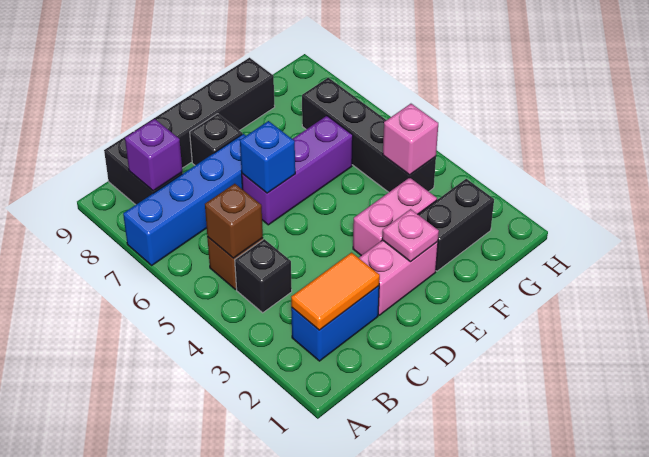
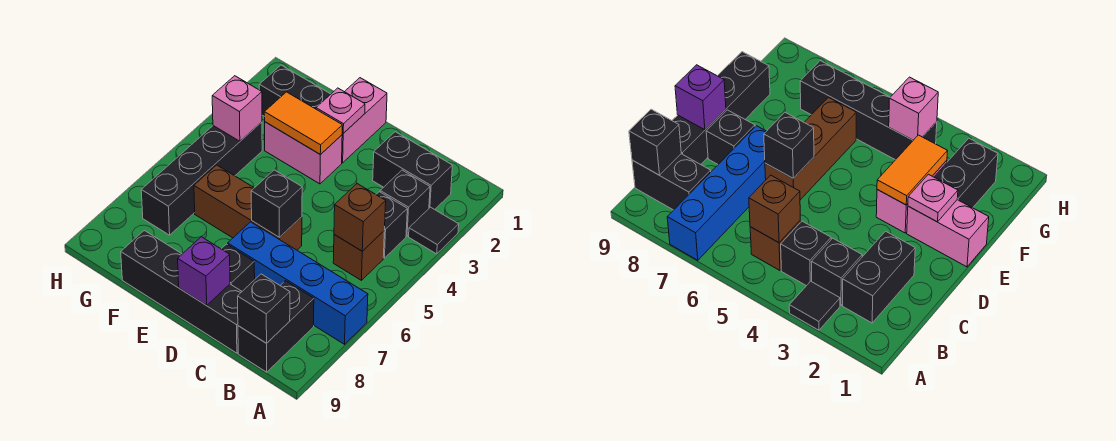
none -> black 1x1 tile [409,207,459,254]
blue 1x2 brick [291,286,379,361] -> black 1x2 brick [373,132,452,209]
orange 1x2 tile [291,253,380,330] -> orange 1x2 tile moved to [264,92,342,155]
none -> black 1x1 brick [380,170,430,236]
purple 1x1 brick [125,119,183,191] -> purple 1x1 brick moved to [178,237,230,305]
none -> black 1x1 brick [238,274,290,343]
pink 1x2 brick [359,240,438,315] -> pink 1x2 brick turned to [342,78,387,163]
purple 1x3 brick [242,116,353,225] -> brown 1x3 brick [194,165,302,250]
blue 1x1 brick [240,121,295,193] -> black 1x1 brick [251,170,302,238]

